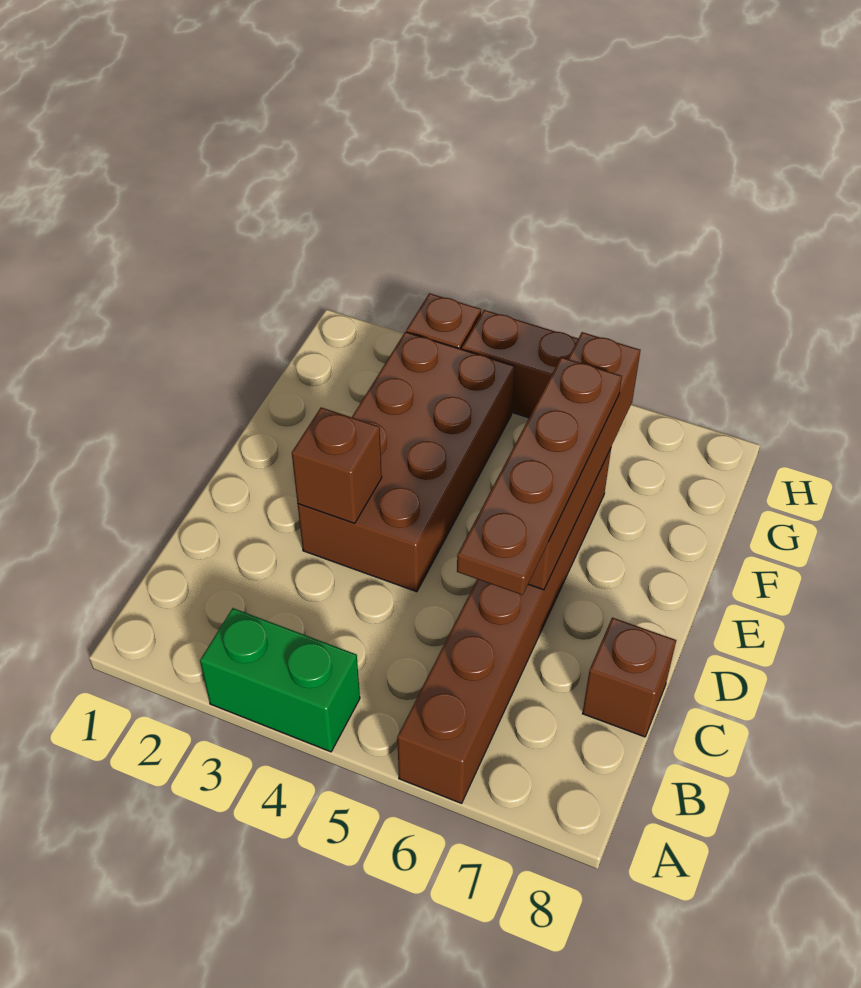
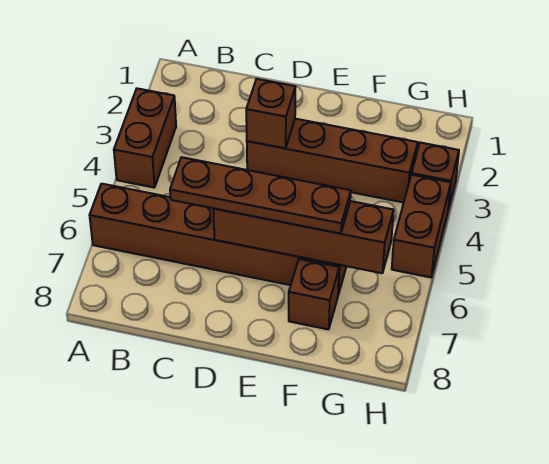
green 1x2 brick [200,608,360,752] -> brown 1x2 brick [114,88,176,188]
brown 1x1 brick [582,618,676,737] -> brown 1x1 brick moved to [289,259,339,329]
brown 2x4 brick [298,332,515,592] -> brown 1x4 brick [247,119,418,203]

